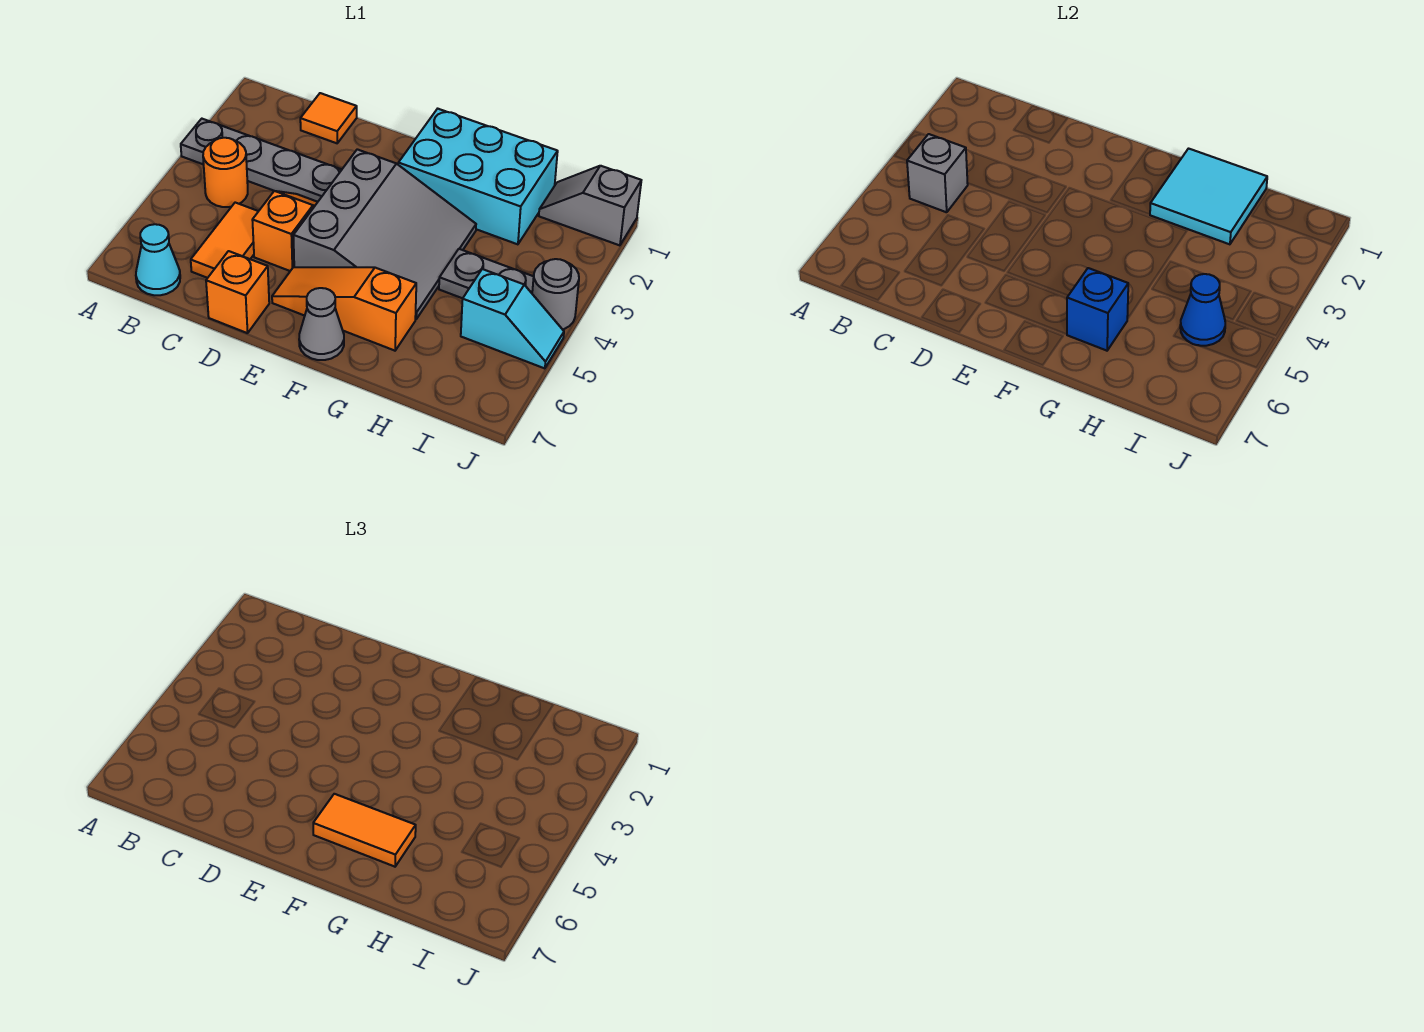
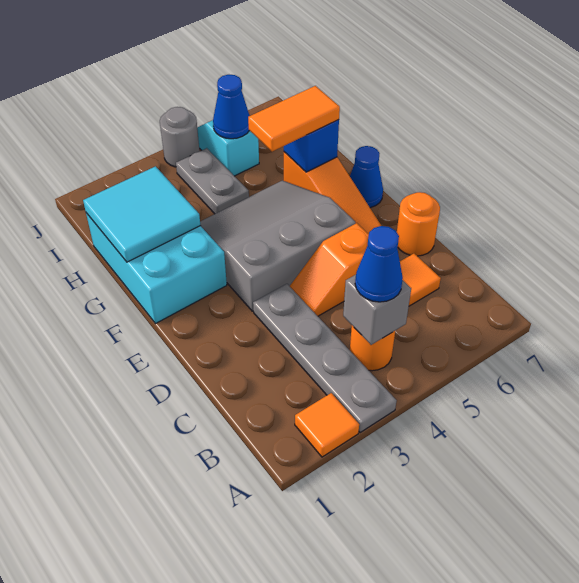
none -> blue 1x1 cone [355,226,403,302]
cyan 1x1 cone [136,224,180,295] -> none
orange 1x1 tile [300,93,357,143] -> orange 1x1 tile moved to [295,393,359,457]
orange 1x1 brick [206,251,269,333] -> orange 1x1 round brick [397,192,440,256]
orange 1x2 tile [313,794,416,867] -> orange 1x2 tile turned to [248,86,340,152]
grey 1x1 cone [299,288,344,360] -> blue 1x1 cone [350,146,383,208]
grey 1x2 slope [539,166,641,245] -> none

